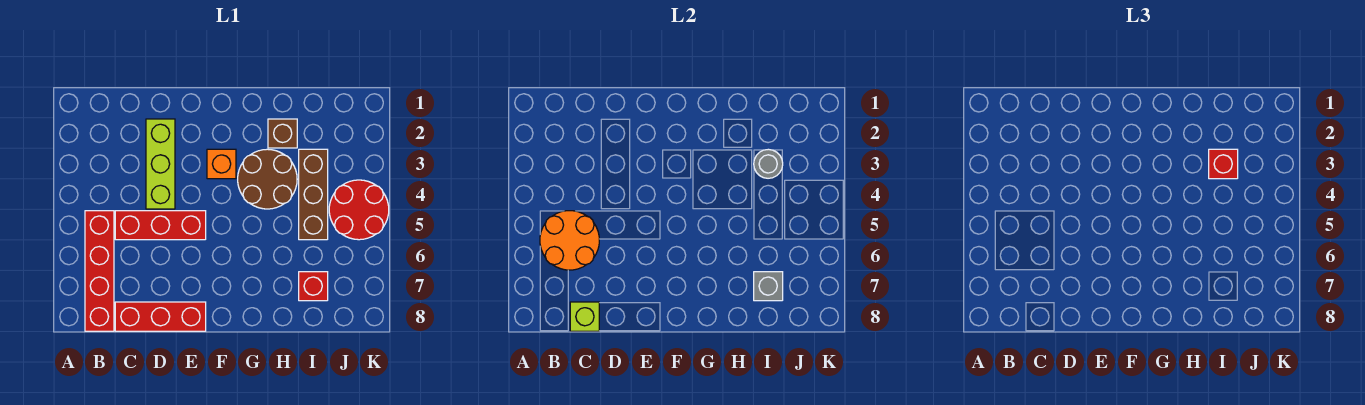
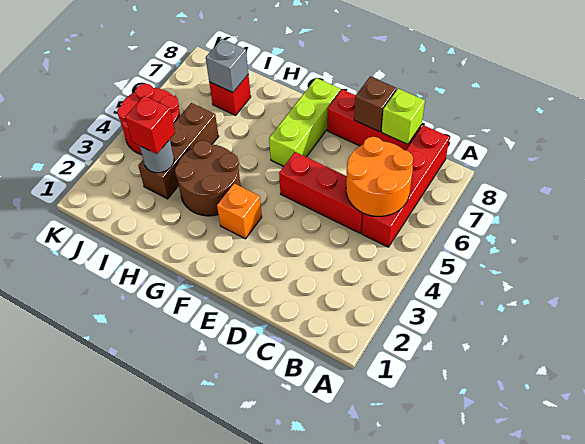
lime 1x3 brick [146,119,175,209] -> lime 1x3 brick moved to [269,78,341,166]
brown 1x1 brick [268,119,297,148] -> brown 1x1 brick moved to [354,77,397,132]

